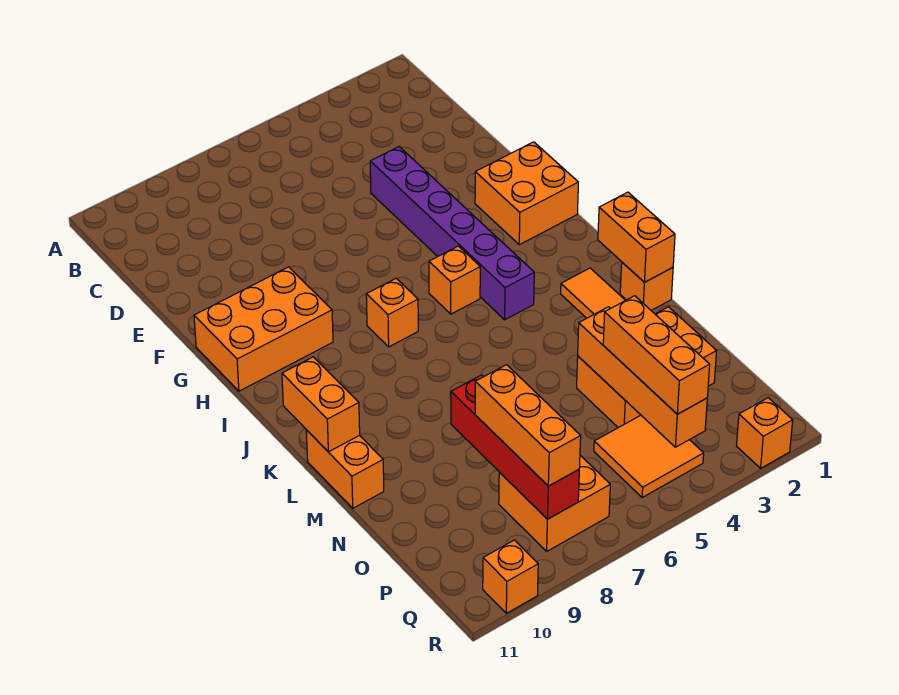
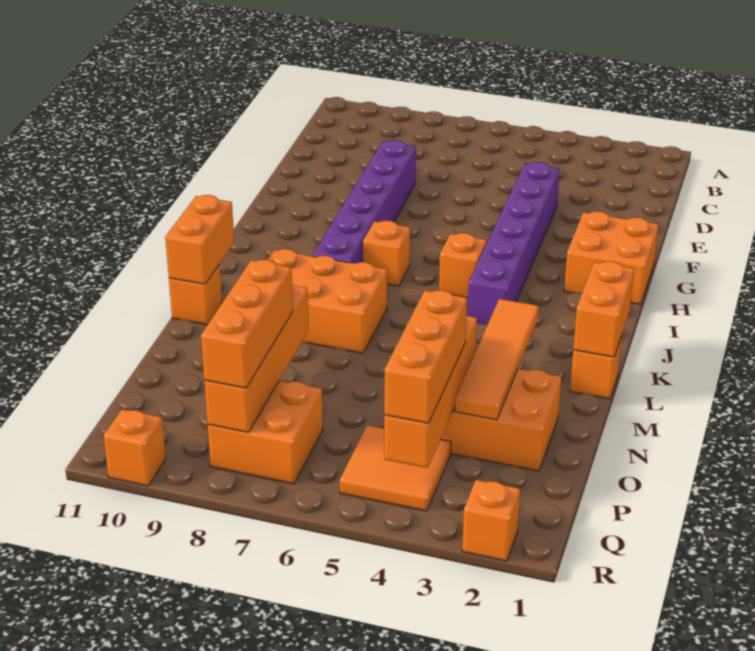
none -> purple 1x6 brick [312,140,416,264]
orange 2x3 brick [194,267,333,391] -> orange 2x3 brick moved to [267,249,387,353]
orange 1x2 brick [306,430,384,508] -> orange 1x1 brick [169,264,222,325]
red 1x4 brick [451,375,579,519] -> orange 1x4 brick [204,285,309,432]

